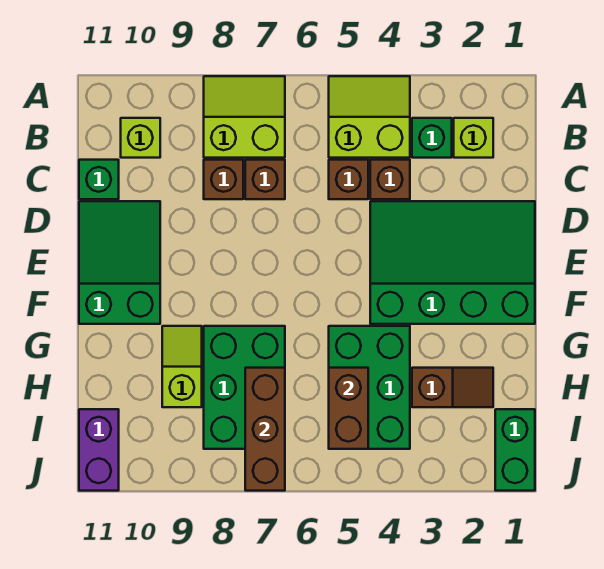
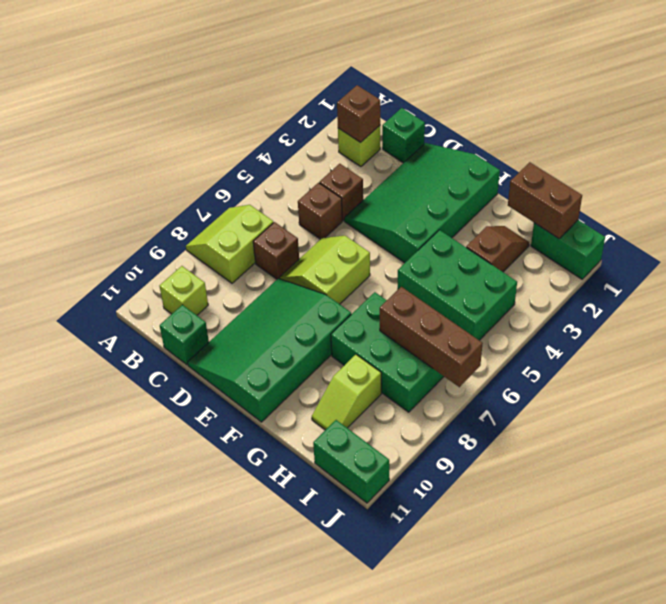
lime 2x2 slope [329,76,410,158] -> lime 2x2 slope moved to [279,236,370,304]
green 1x1 brick [412,118,452,158] -> green 1x1 brick moved to [382,108,425,163]
brown 1x1 brick [204,160,243,199] -> brown 1x1 brick moved to [337,85,380,143]
green 2x3 slope [79,201,160,324] -> green 3x4 slope [187,278,351,422]
lime 1x2 slope [162,326,202,407] -> lime 1x2 slope turned to [312,355,381,430]
brown 1x2 brick [329,368,368,449] -> brown 1x2 brick moved to [508,162,582,238]
purple 1x2 brick [79,409,119,491] -> green 1x2 brick [313,420,389,503]

